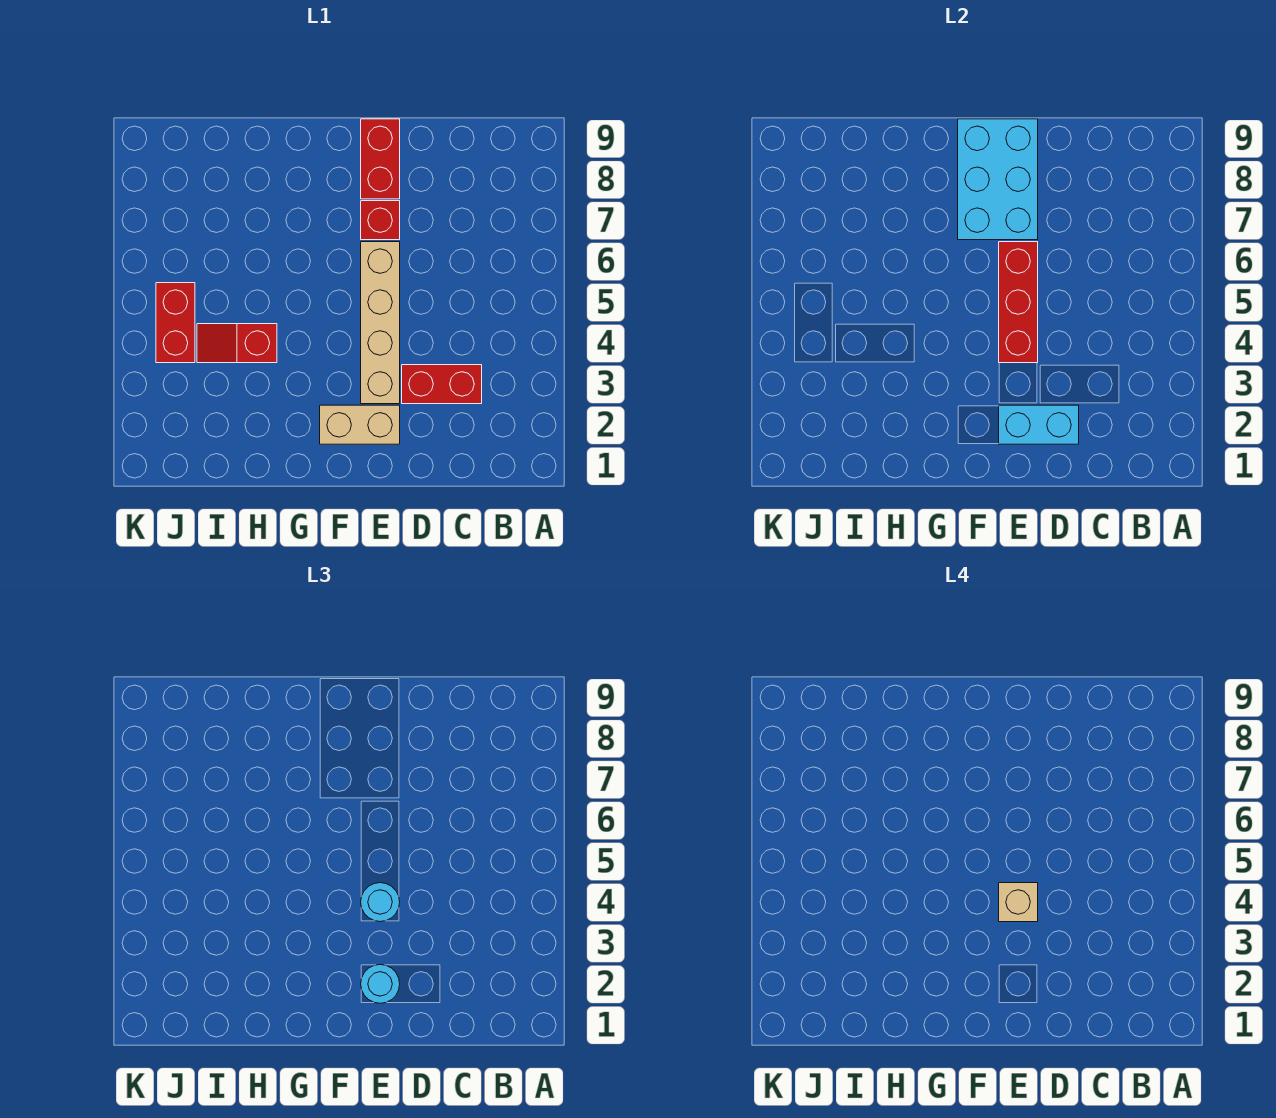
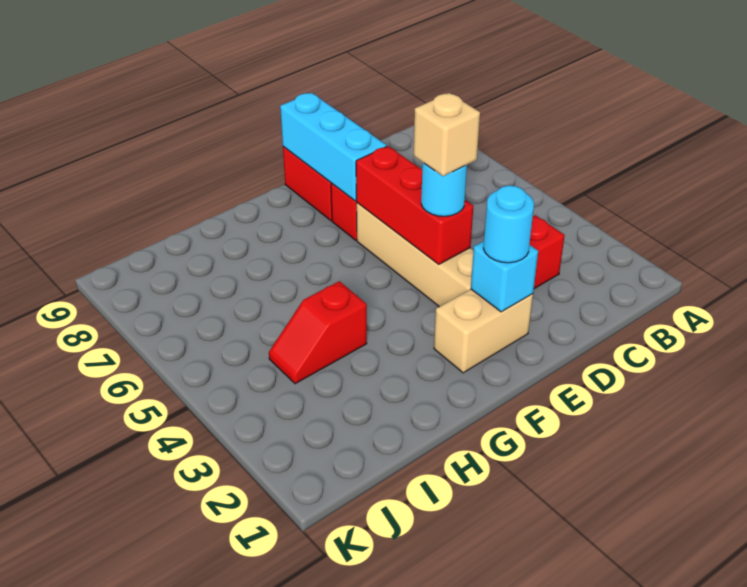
cyan 1x2 brick [999,405,1079,444] -> cyan 1x1 brick [471,241,538,312]
cyan 2x3 brick [958,119,1038,240] -> cyan 1x3 brick [280,93,387,201]
red 1x2 brick [156,283,195,363] -> none

